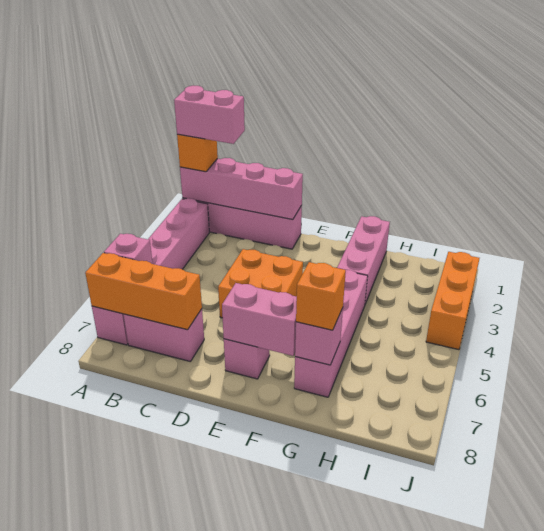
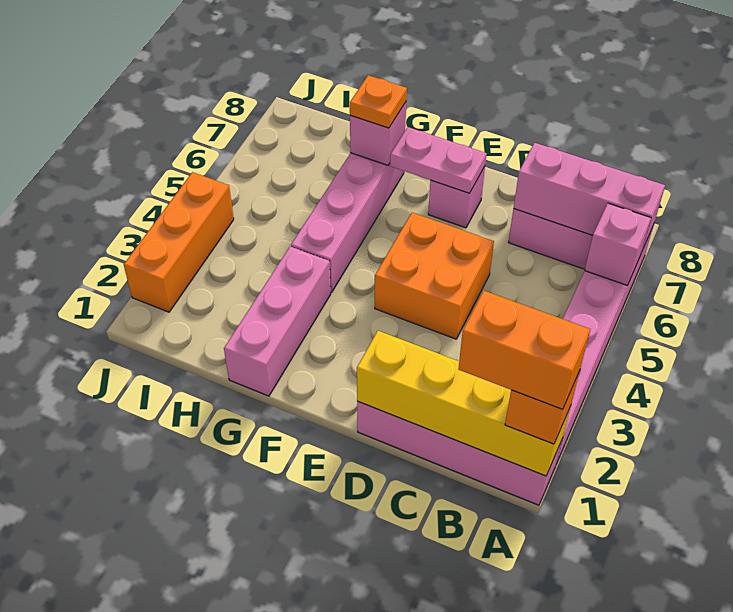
pink 1x4 brick [180,158,303,220] -> yellow 1x4 brick [357,331,571,476]
pink 1x2 brick [174,86,245,144] -> orange 1x2 brick [459,291,590,409]
orange 1x3 brick [85,253,202,330] -> pink 1x3 brick [514,143,665,250]
pink 1x2 brick [222,283,297,356] -> pink 1x2 plate [390,127,487,193]
orange 1x1 brick [296,262,346,330] -> orange 1x1 plate [350,75,407,128]

